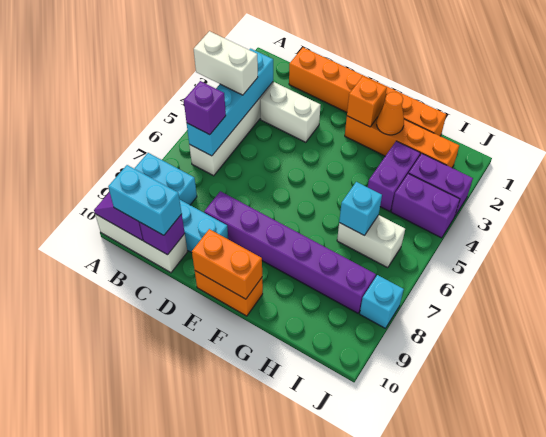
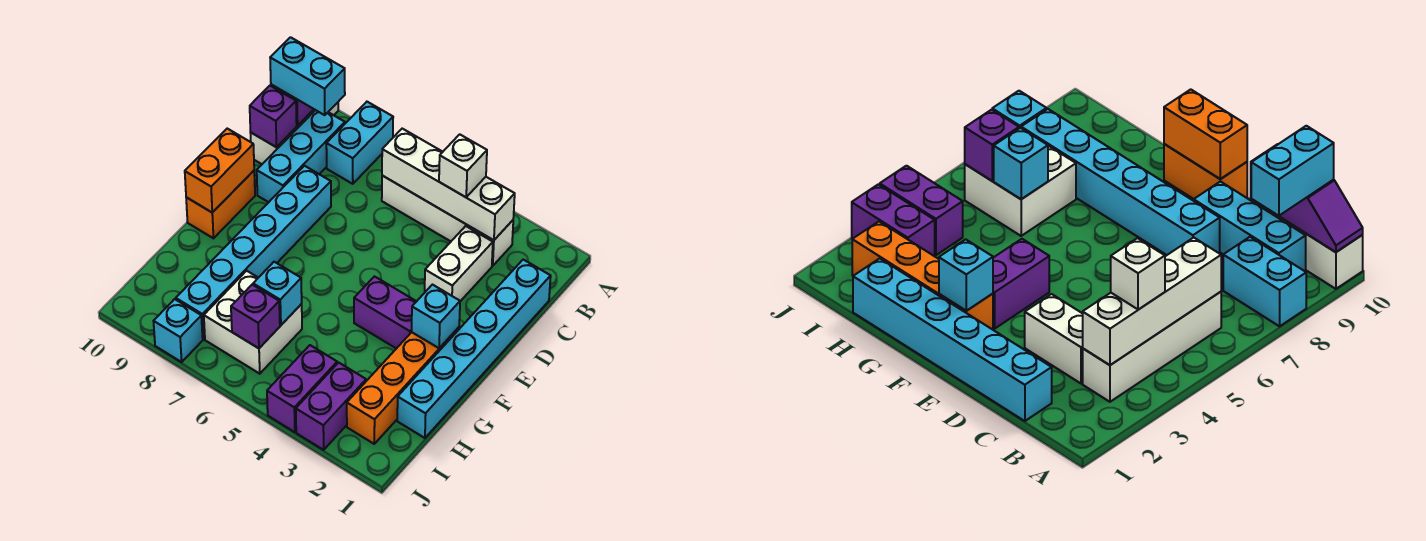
white 1x2 brick [194,31,258,95] -> white 1x1 brick [439,134,487,197]
cyan 1x4 brick [187,49,273,156] -> white 1x4 brick [382,129,515,240]
purple 1x1 brick [184,81,226,135] -> purple 1x1 brick moved to [231,285,280,348]
cyan 1x2 brick [108,165,182,235] -> cyan 1x2 brick turned to [270,37,345,115]
orange 1x6 brick [289,48,446,136] -> cyan 1x6 brick [397,260,551,438]
purple 1x6 brick [204,191,376,313] -> cyan 1x6 brick [176,166,331,339]
orange 1x1 brick [347,76,387,127] -> cyan 1x1 brick [412,285,460,348]
orange 1x1 cone [377,92,404,135] -> none
purple 1x2 brick [368,141,420,211] -> purple 1x2 brick moved to [354,276,417,349]
white 1x2 brick [337,215,405,268] -> white 2x2 brick [204,271,302,374]

